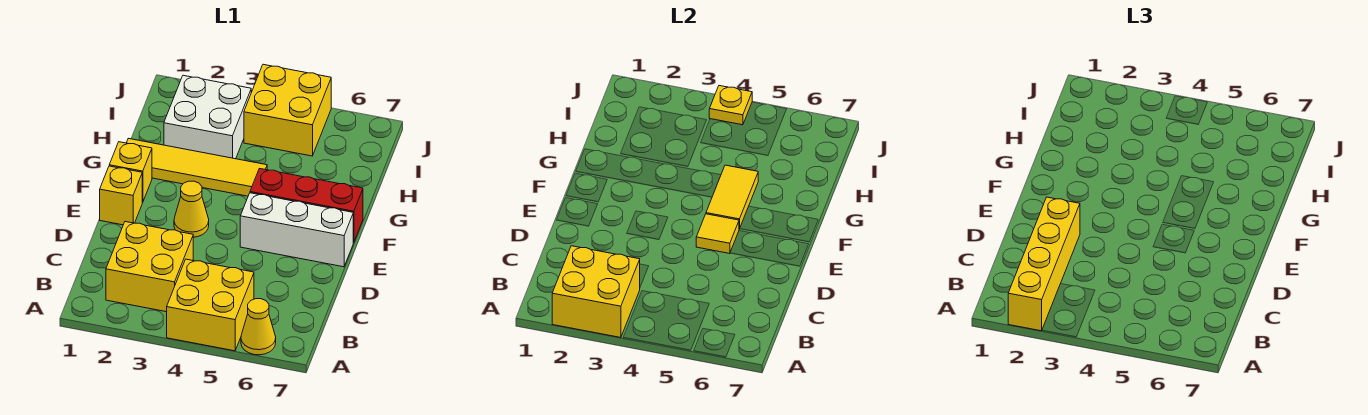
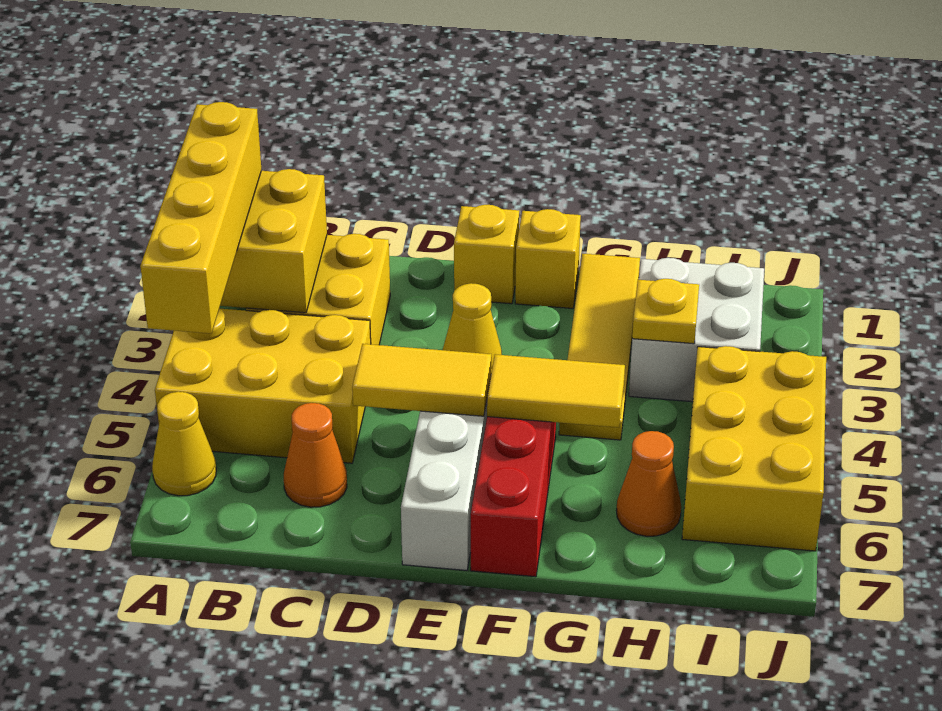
yellow 1x4 brick [1008,197,1080,331] -> yellow 1x4 brick turned to [140,102,261,333]
yellow 2x2 brick [167,259,254,351] -> yellow 2x3 brick [155,308,371,463]
none -> orange 1x1 cone [284,403,347,507]
yellow 1x1 tile [696,214,739,254] -> yellow 1x2 tile [352,344,491,416]
none -> orange 1x1 cone [616,431,681,536]
yellow 2x2 brick [244,64,331,156] -> yellow 2x3 brick [682,346,826,551]
yellow 1x1 plate [709,86,752,125] -> yellow 1x1 plate moved to [632,279,699,344]

